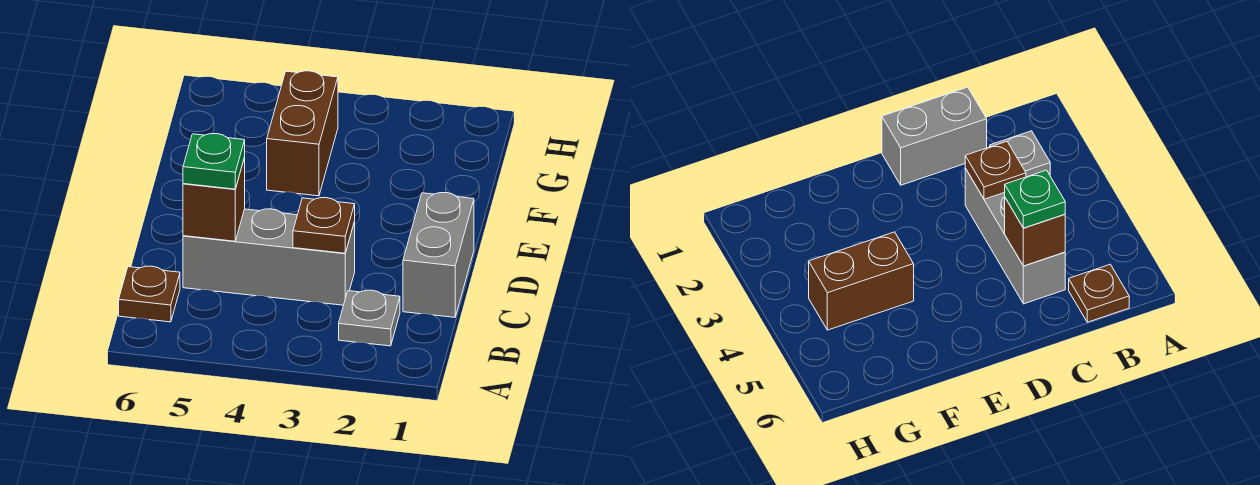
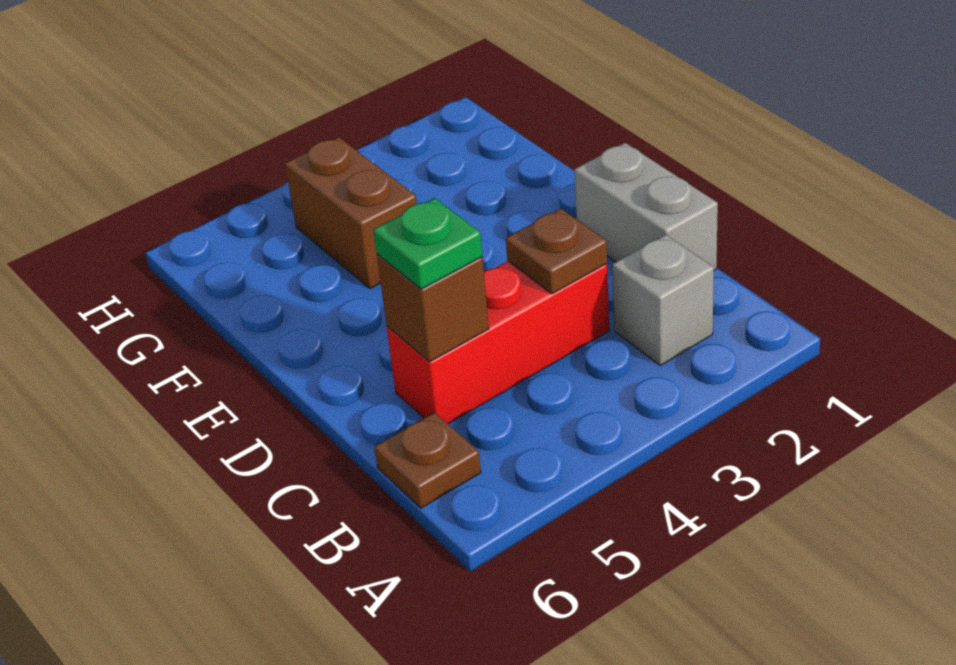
grey 1x1 plate [339,290,400,346] -> grey 1x1 brick [612,235,714,366]
grey 1x3 brick [183,209,355,305] -> red 1x3 brick [387,261,609,424]

